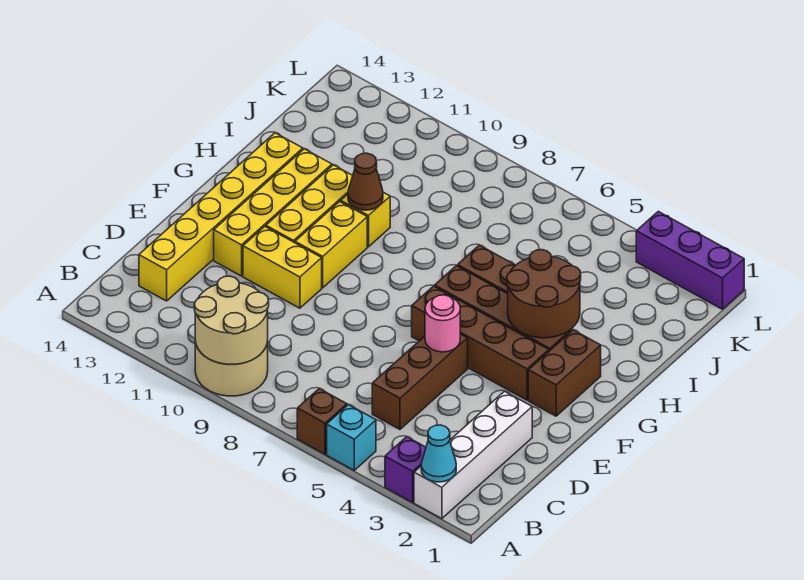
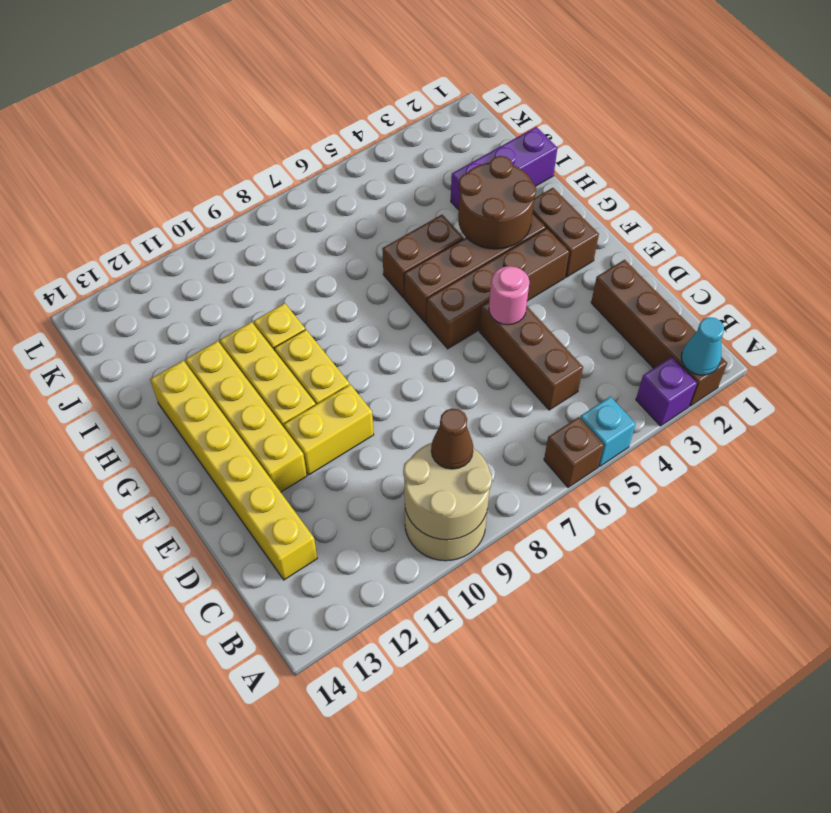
white 1x4 brick [414,391,532,519] -> brown 1x4 brick [591,260,727,406]
brown 1x1 cone [348,153,383,210] -> brown 1x1 cone moved to [431,408,473,469]
purple 1x3 brick [636,211,744,309] -> purple 1x3 brick moved to [451,127,557,210]

